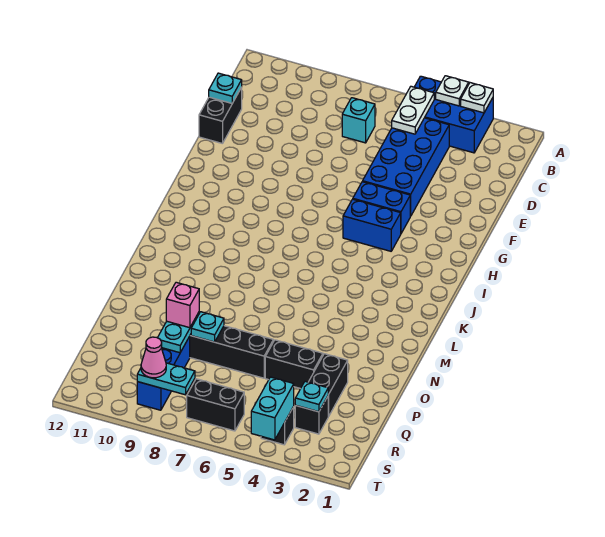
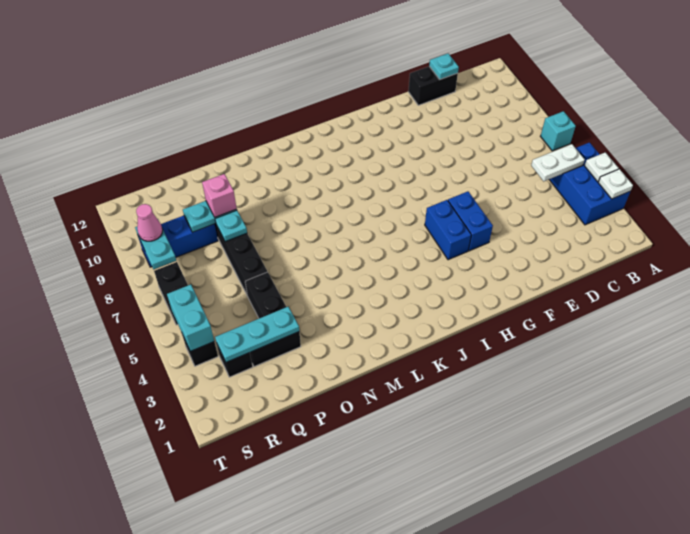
blue 2x4 brick [363,118,449,216] -> none
cyan 1x1 brick [342,98,375,143] -> cyan 1x1 brick moved to [540,111,576,151]
cyan 1x1 plate [295,381,329,412] -> cyan 1x3 plate [215,307,299,362]
cyan 1x2 brick [251,377,294,440] -> cyan 1x2 brick turned to [167,284,214,351]

